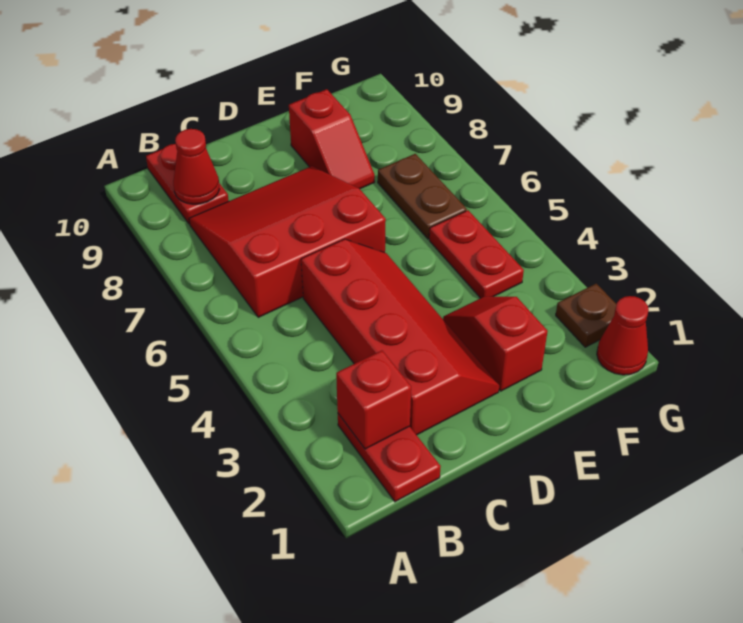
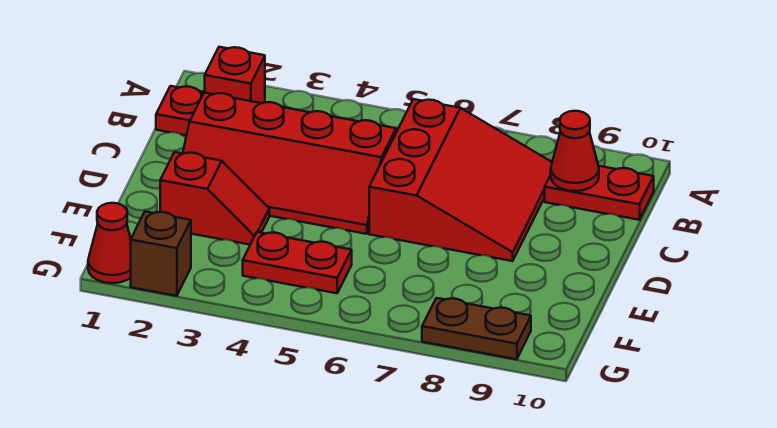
red 1x2 slope [289,89,375,189] -> none
brown 1x2 plate [378,154,467,239] -> brown 1x2 plate moved to [422,298,531,359]
brown 1x1 plate [556,284,617,347] -> brown 1x1 brick [131,211,191,296]

